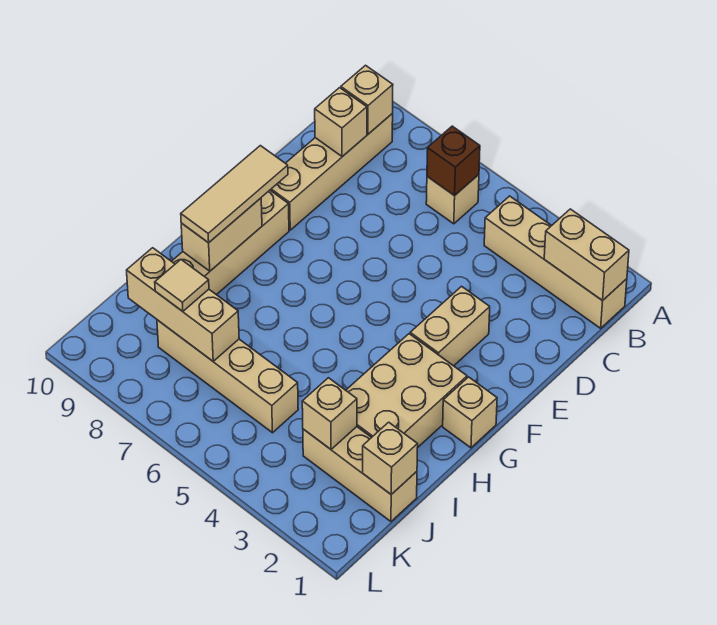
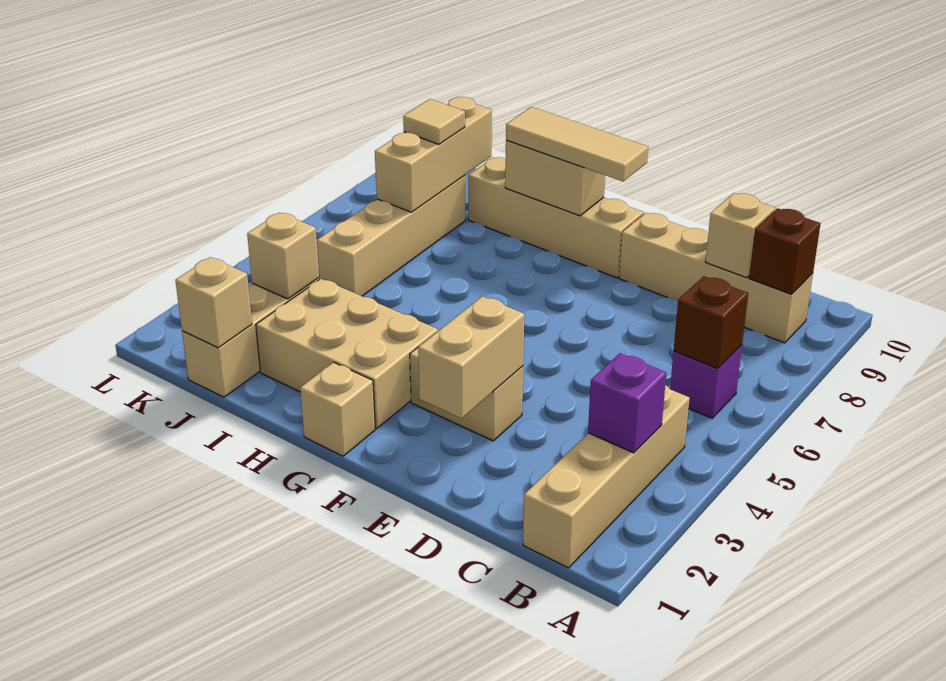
tan 1x2 brick [544,209,629,301] -> tan 1x2 brick moved to [418,296,524,419]
none -> purple 1x1 brick [588,353,666,453]
tan 1x1 brick [426,175,479,224] -> purple 1x1 brick [670,345,742,418]
tan 1x1 brick [341,65,393,134] -> brown 1x1 brick [749,208,820,294]

